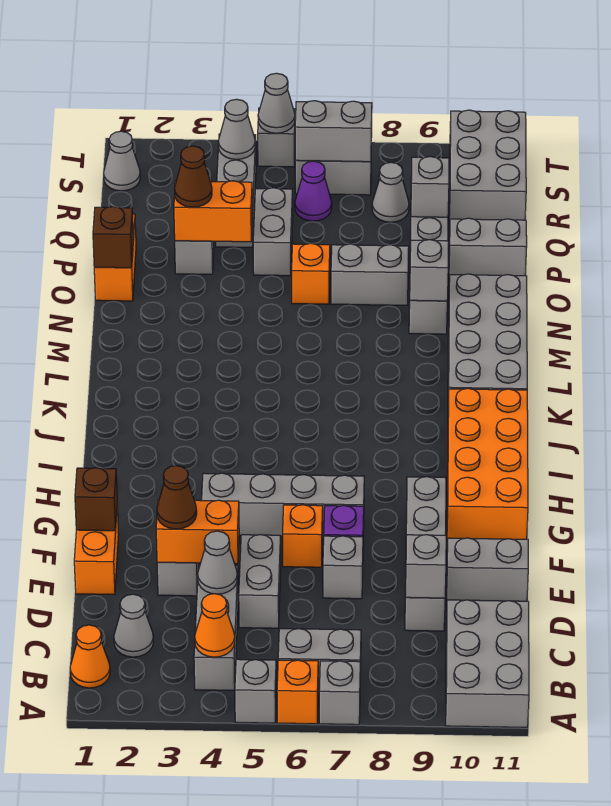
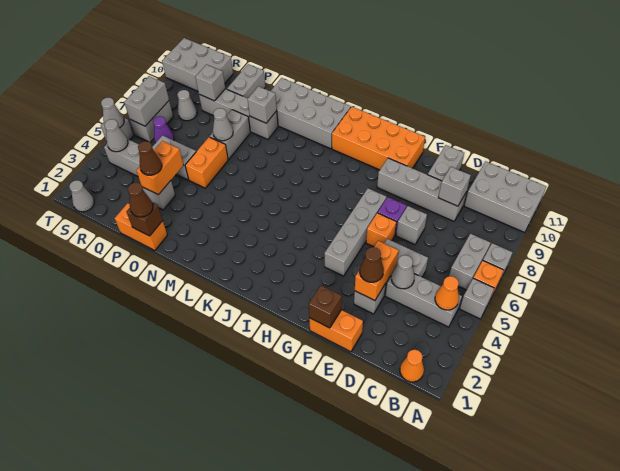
grey 1x1 cone [114,594,154,657] -> grey 1x1 cone moved to [213,108,233,141]
none -> brown 1x1 cone [128,183,153,217]
orange 1x1 brick [292,243,330,304] -> orange 1x2 brick [185,137,228,188]

